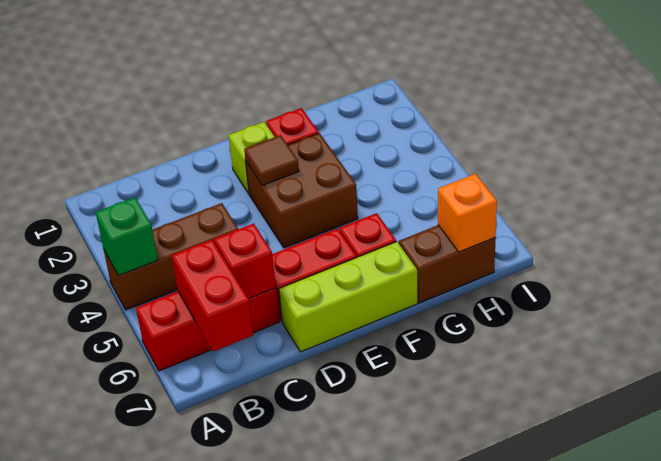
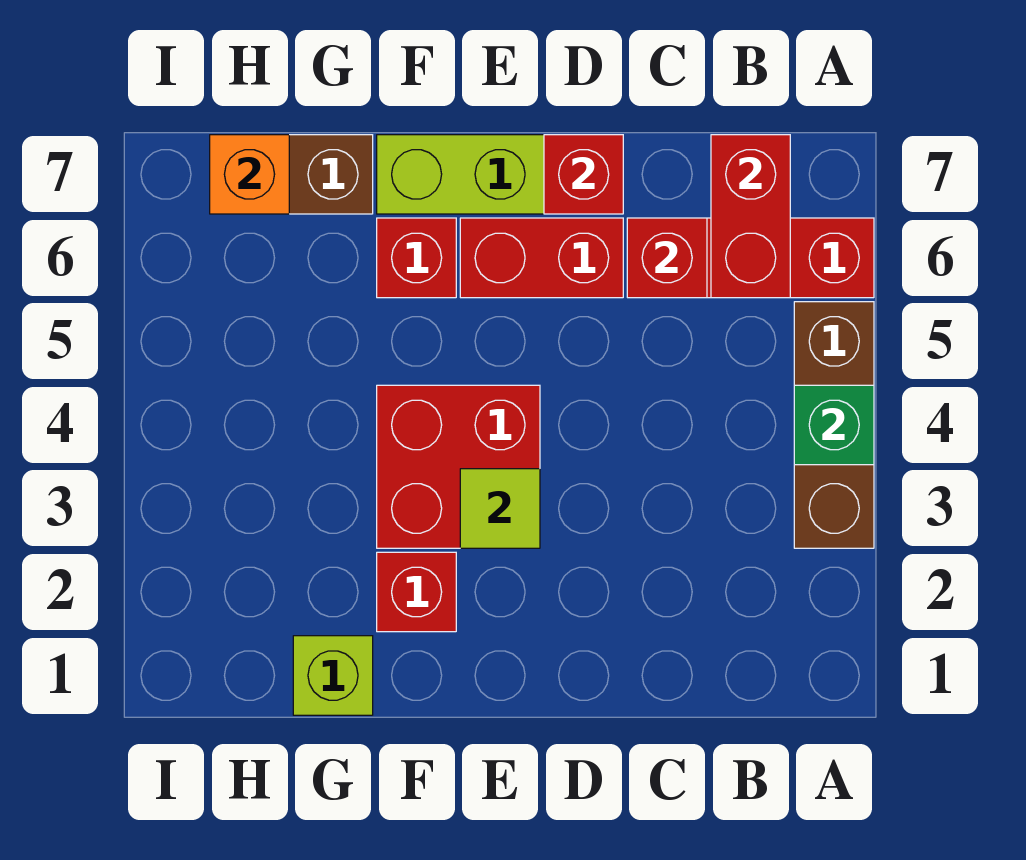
brown 1x3 brick [104,203,238,310] -> brown 1x3 brick turned to [794,302,874,548]
none -> red 1x1 brick [544,135,623,214]
lime 1x1 brick [229,122,275,194] -> lime 1x1 brick moved to [293,636,373,715]
brown 2x2 brick [246,133,358,248] -> red 2x2 brick [377,385,540,548]
brown 1x1 tile [244,135,299,185] -> lime 1x1 tile [460,469,540,548]

